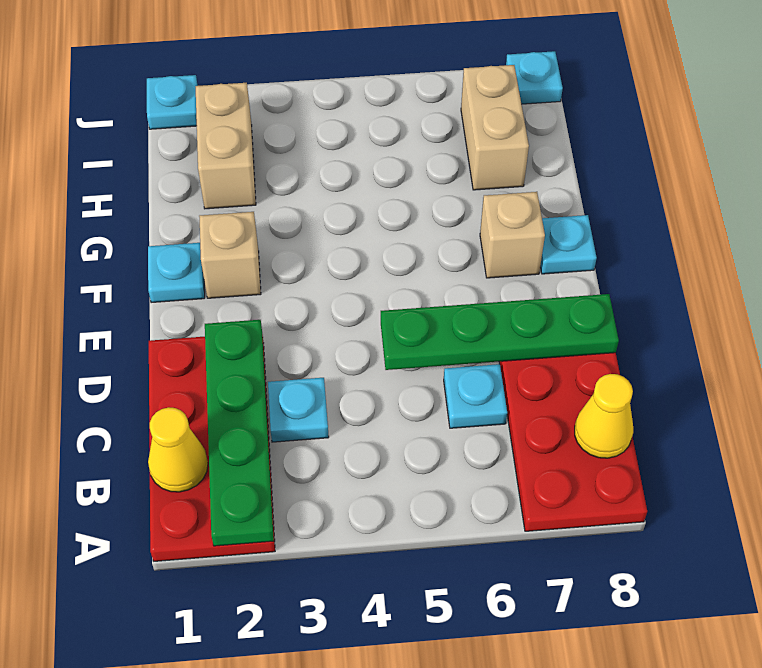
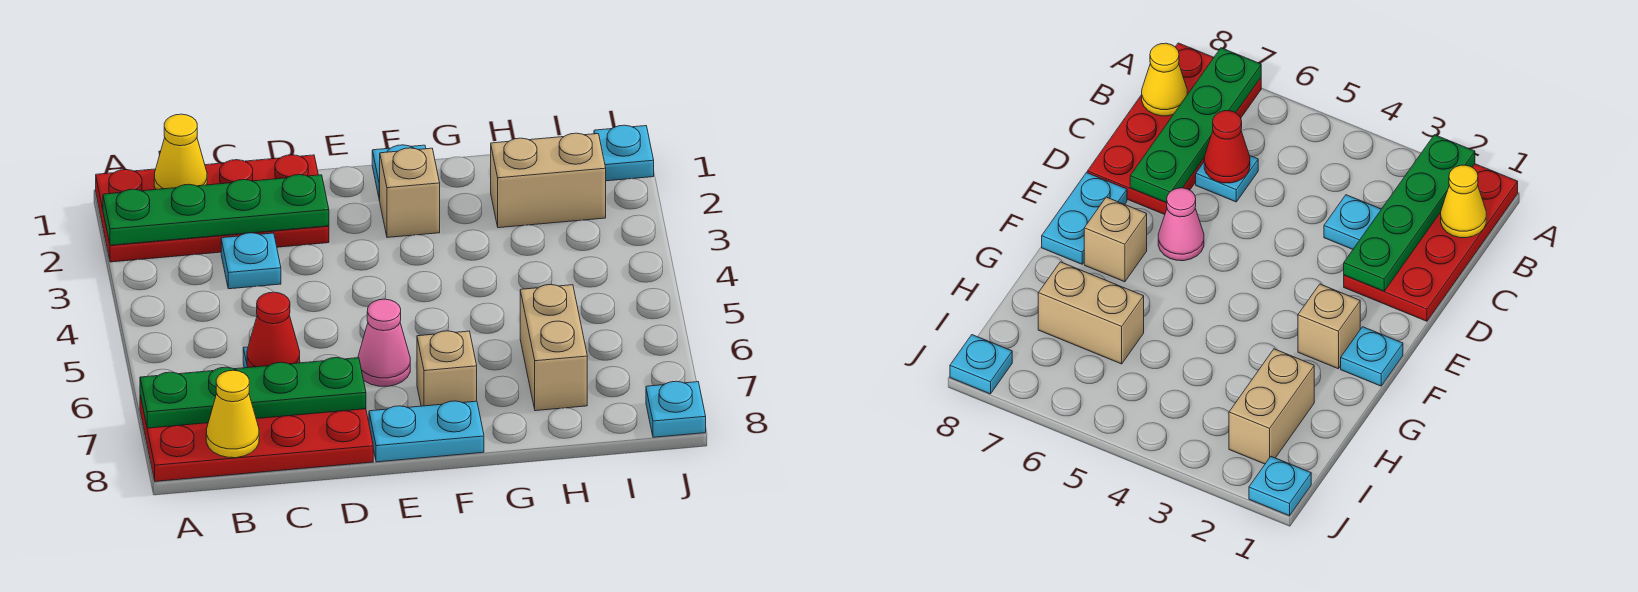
none -> red 1x1 cone [247,292,300,367]
green 1x4 plate [381,294,619,370] -> green 1x4 plate turned to [140,358,366,428]
none -> pink 1x1 cone [358,299,410,386]
cyan 1x1 plate [540,215,597,274] -> cyan 1x2 plate [369,401,484,462]
tan 1x2 brick [461,65,529,190] -> tan 1x2 brick turned to [520,285,587,411]

